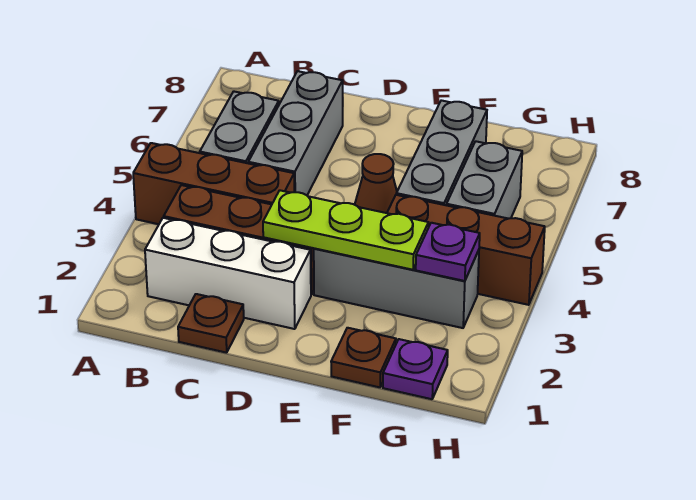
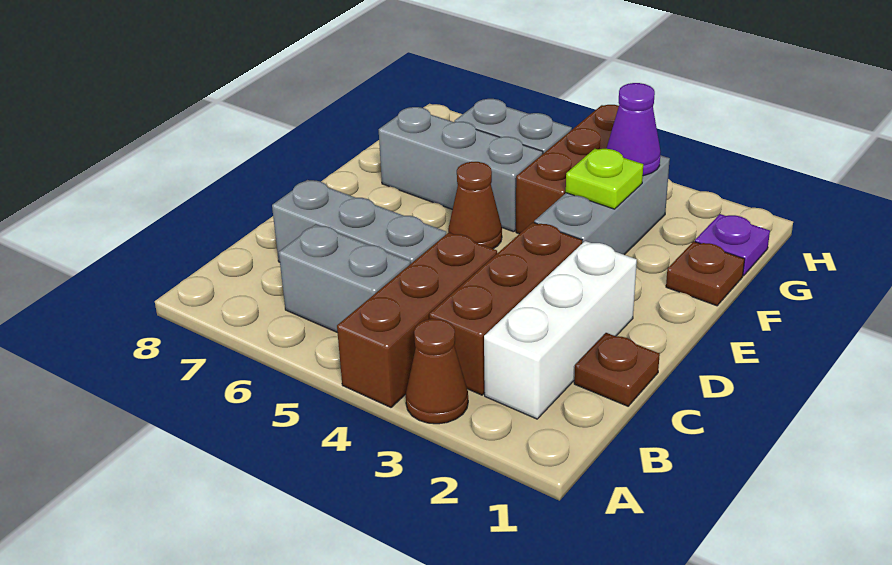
none -> brown 1x1 cone [406,319,468,424]
lime 1x3 plate [263,190,428,270] -> lime 1x1 plate [566,149,643,209]
purple 1x1 plate [416,223,480,281] -> purple 1x1 cone [606,83,661,176]

